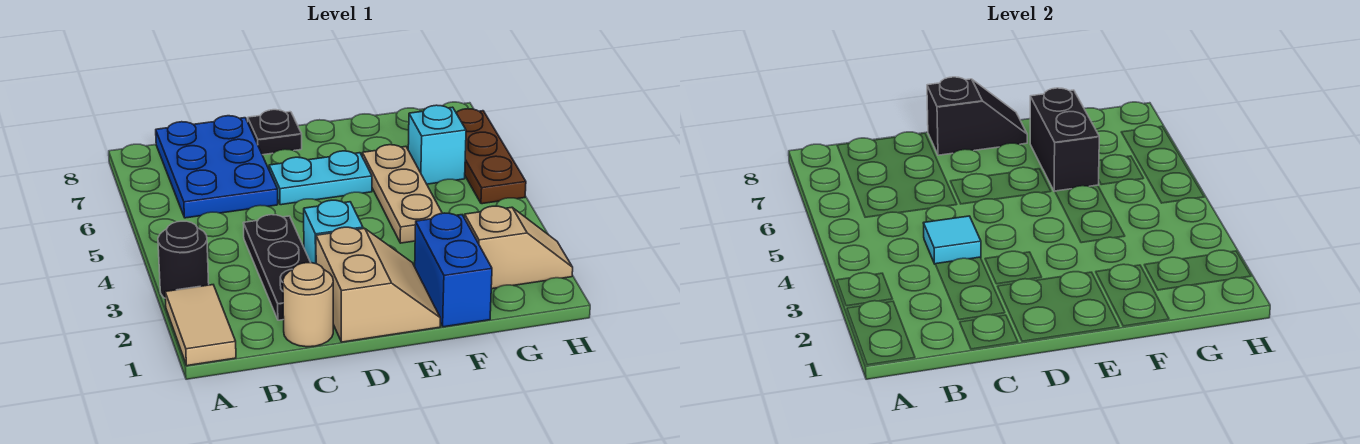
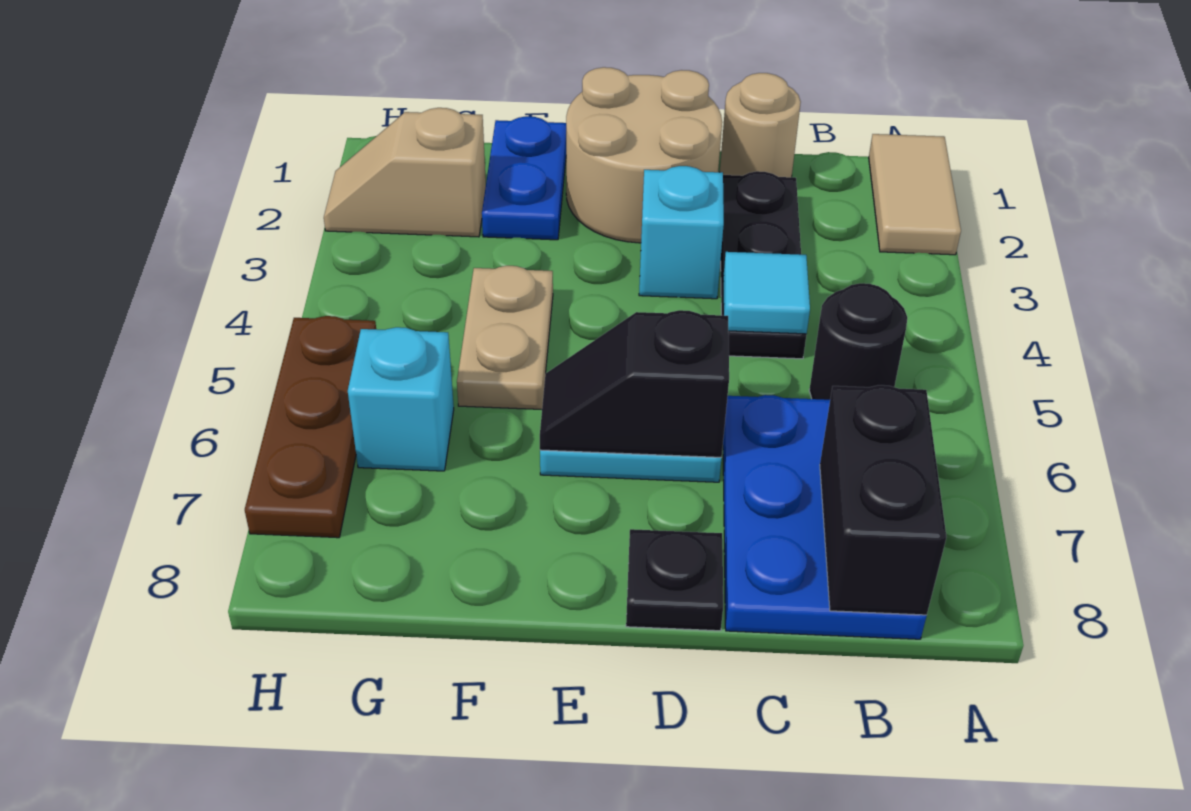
black 1x1 round brick [158,221,209,298] -> black 1x1 round brick moved to [809,283,907,400]
tan 2x2 slope [316,227,440,342] -> tan 2x2 round brick [566,67,722,243]
black 1x2 slope [927,77,1027,155] -> black 1x2 slope moved to [540,310,729,457]
blue 1x2 brick [415,213,492,327] -> blue 1x2 plate [482,116,566,240]
tan 1x3 plate [362,145,442,243] -> tan 1x2 plate [457,266,553,409]
black 1x2 brick [1030,88,1099,192] -> black 1x2 brick moved to [820,385,946,615]

